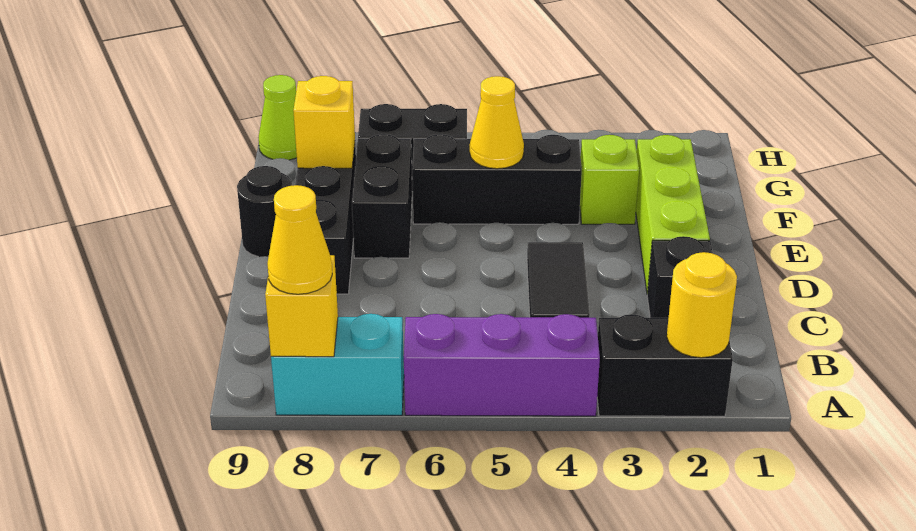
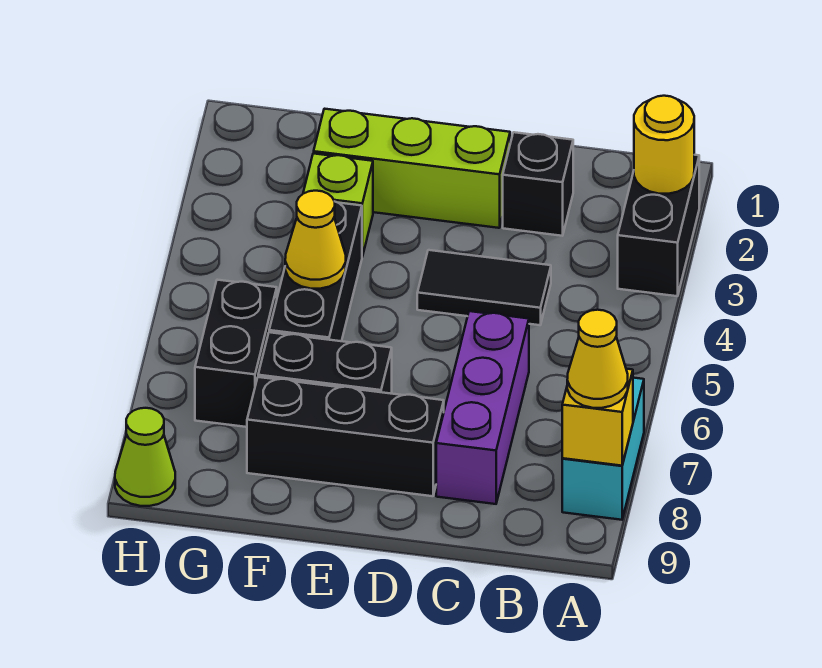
purple 1x3 brick [404,314,600,416] -> purple 1x3 brick moved to [436,311,529,504]
black 1x1 round brick [237,166,292,257] -> none
yellow 1x1 brick [293,76,355,168] -> none

